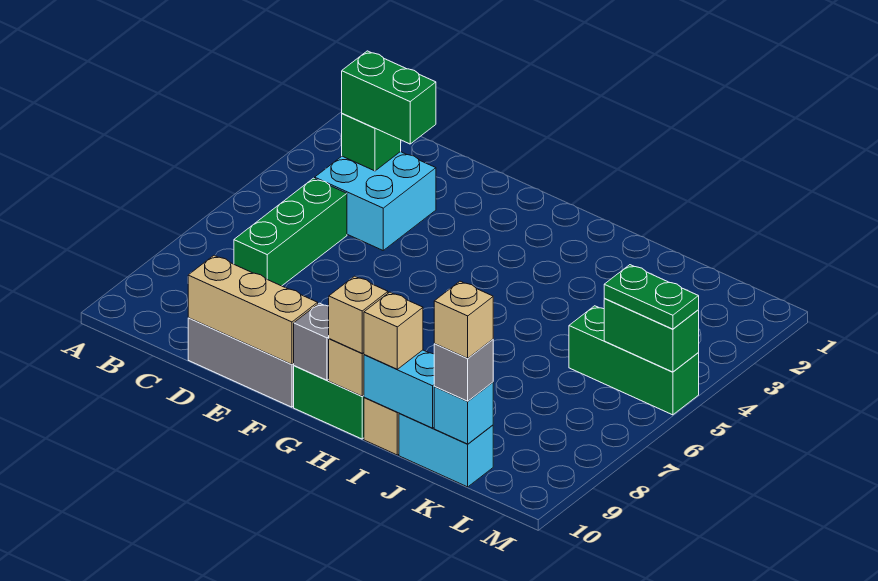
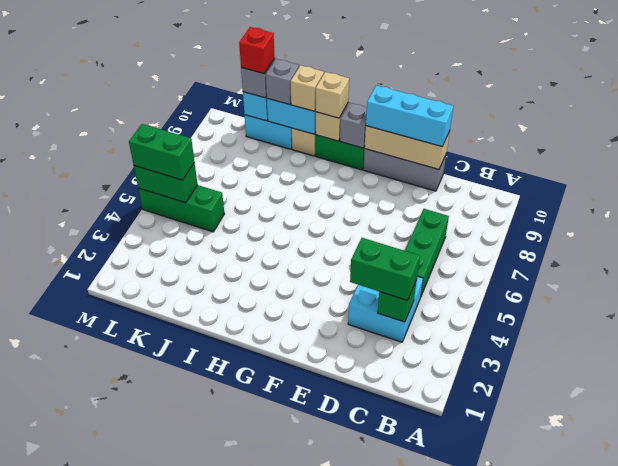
none -> cyan 1x3 brick [366,85,453,147]
none -> grey 1x1 brick [266,59,299,105]
tan 1x1 brick [434,281,493,358] -> red 1x1 brick [239,27,275,74]
green 1x2 plate [604,265,699,329] -> green 1x2 brick [129,124,194,180]

